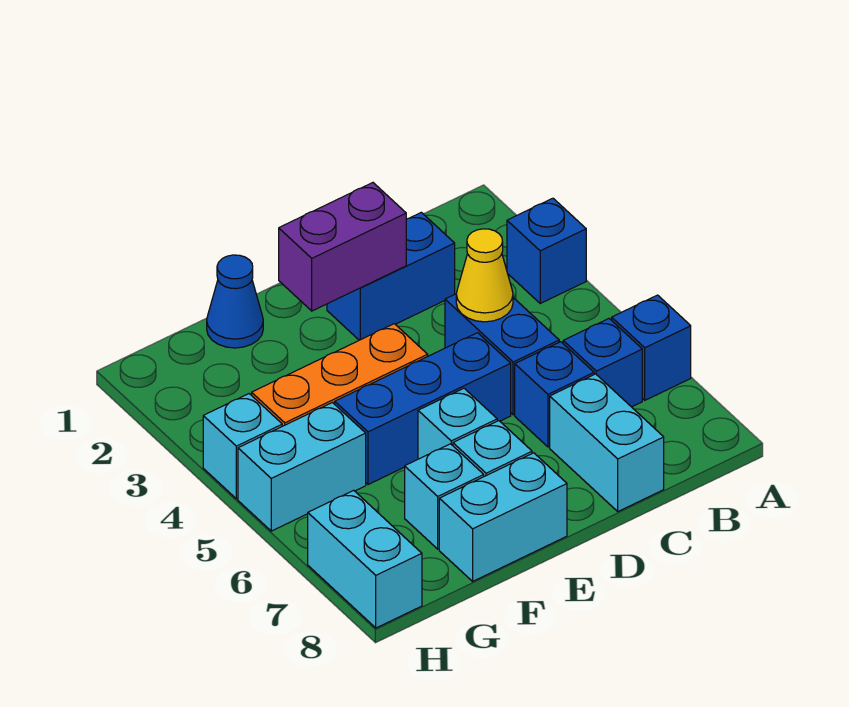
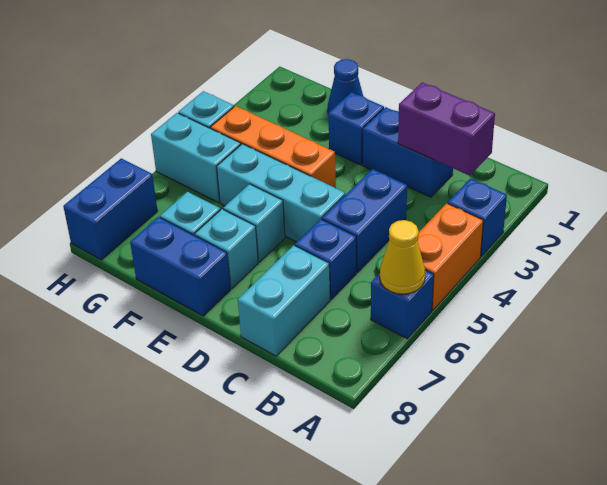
none -> orange 1x2 brick [417,203,483,310]
blue 1x1 brick [563,319,642,407] -> blue 1x1 brick moved to [328,92,384,165]
yellow 1x1 cone [456,229,513,322] -> yellow 1x1 cone moved to [380,220,425,294]
purple 1x2 brick [279,183,406,311] -> purple 1x2 brick moved to [398,82,495,176]
blue 1x3 brick [335,333,511,485] -> cyan 1x3 brick [217,144,345,242]
cyan 1x2 brick [439,453,567,581] -> blue 1x2 brick [130,217,231,316]
cyan 1x2 brick [308,490,422,628] -> blue 1x2 brick [63,158,158,260]

